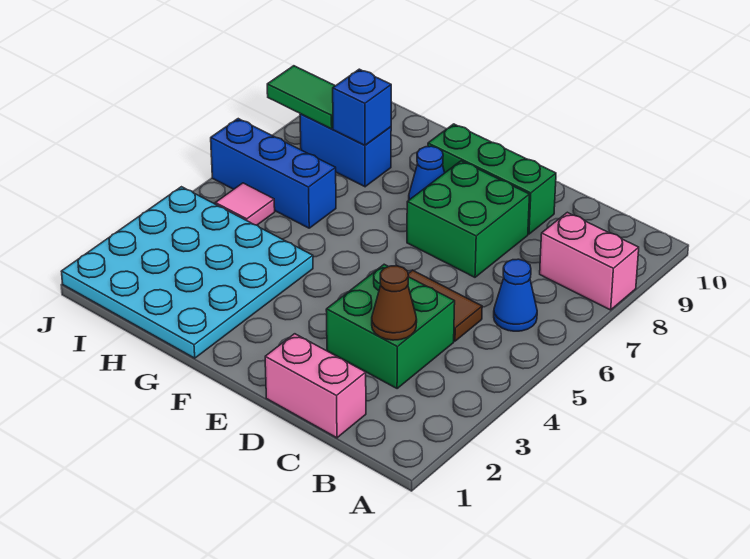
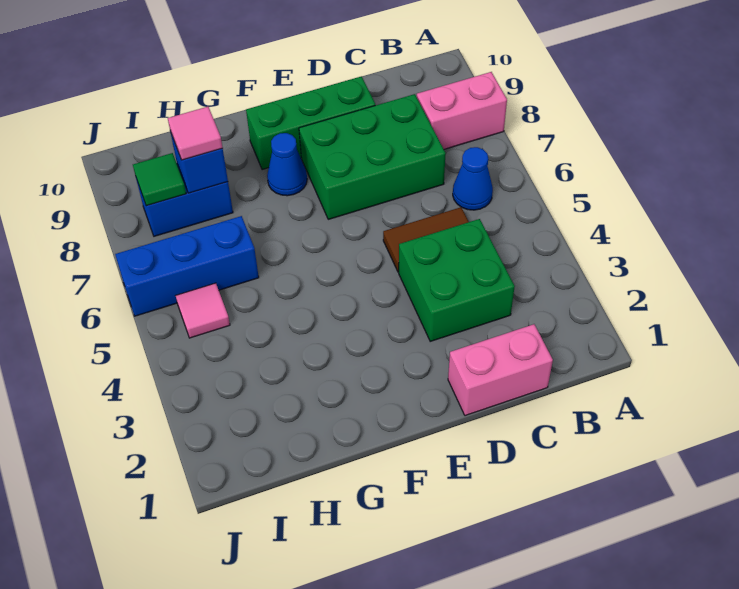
brown 1x1 cone [372,266,417,340] -> none
green 2x2 brick [407,161,530,277] -> green 2x3 brick [299,94,446,219]
cyan 4x4 plate [61,187,313,358] -> none
none -> pink 1x1 tile [168,107,223,160]
green 1x2 tile [267,66,335,129] -> green 1x1 tile [133,153,186,206]

